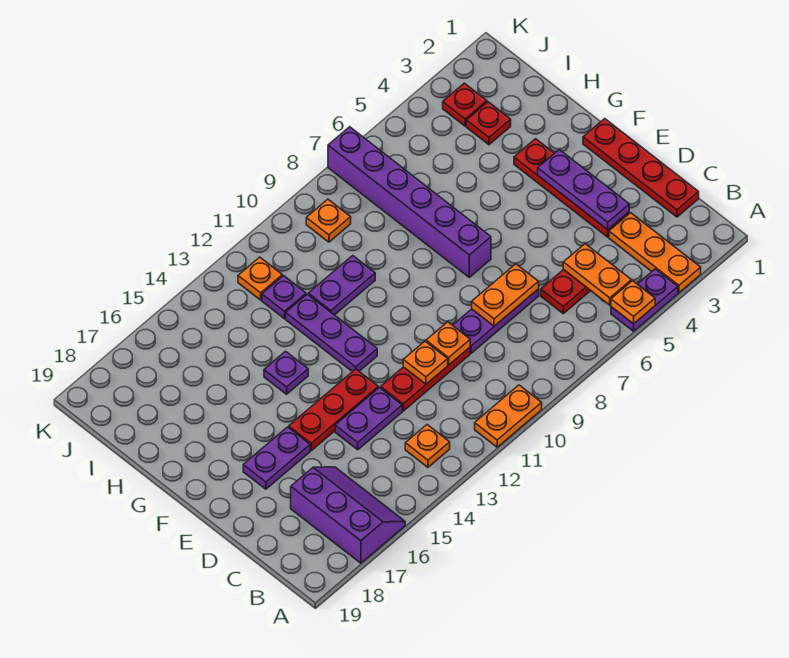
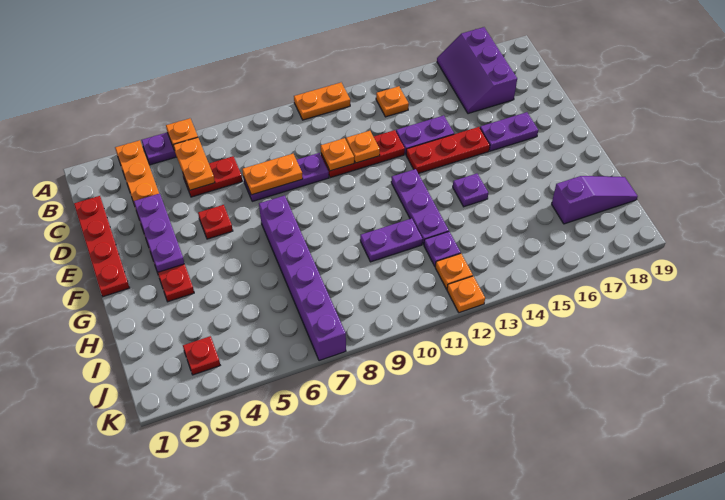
red 1x1 plate [466,102,511,145] -> red 1x1 plate moved to [198,205,233,239]
none -> purple 1x3 slope [552,176,638,224]
orange 1x1 plate [306,199,351,242] -> orange 1x1 plate moved to [447,276,485,313]

